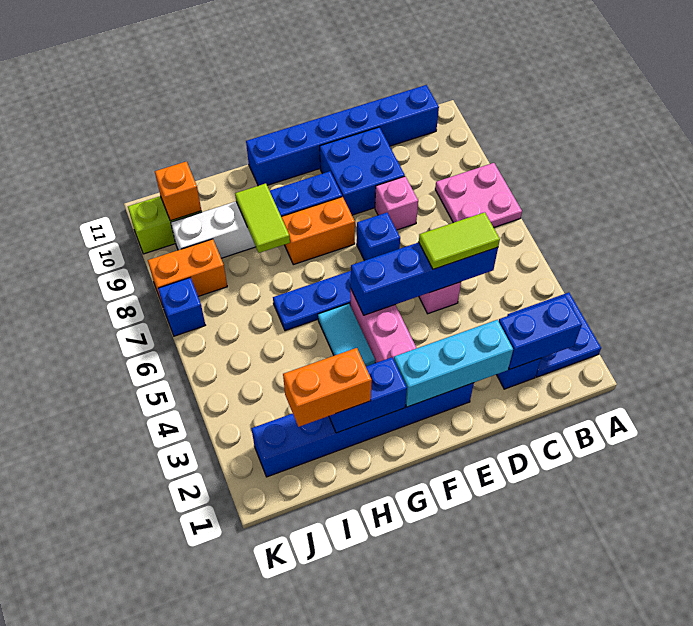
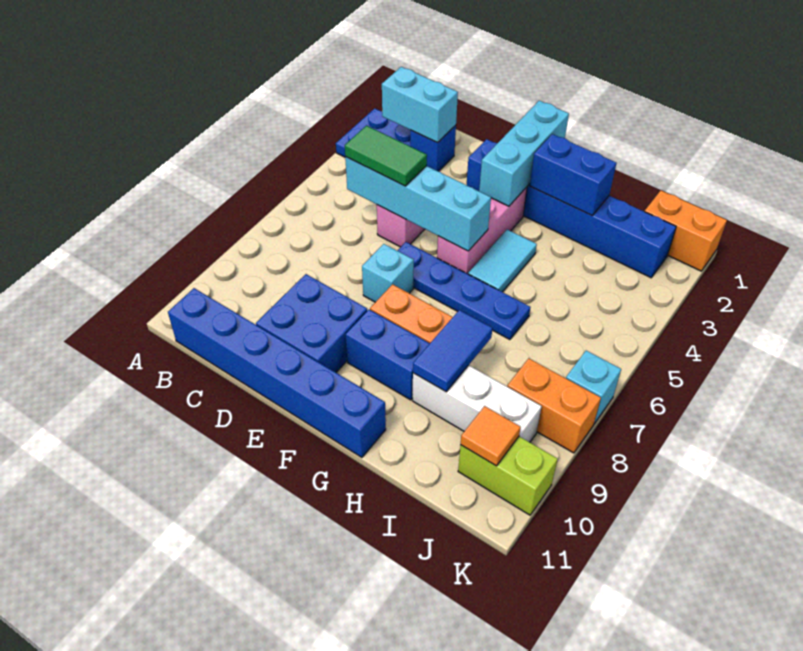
pink 2x2 plate [435,163,522,228] -> none
blue 1x2 brick [499,296,582,370] -> cyan 1x2 brick [382,67,458,143]
blue 1x4 brick [351,242,498,315] -> cyan 1x4 brick [345,157,491,251]
lime 1x2 tile [419,212,500,269] -> green 1x2 tile [345,126,427,186]
cyan 1x3 brick [394,320,513,407] -> cyan 1x3 brick turned to [479,101,569,206]
pink 1x1 brick [375,177,418,230] -> none
blue 1x1 brick [357,213,400,261] -> cyan 1x1 brick [362,244,414,302]
orange 1x2 brick [283,348,372,427] -> orange 1x2 brick moved to [645,191,727,271]
lime 1x2 tile [235,184,290,253] -> blue 1x2 tile [413,310,492,392]
orange 1x1 brick [155,162,201,221] -> orange 1x1 tile [461,406,521,466]
blue 1x1 brick [158,278,205,336] -> cyan 1x1 brick [566,351,621,424]

